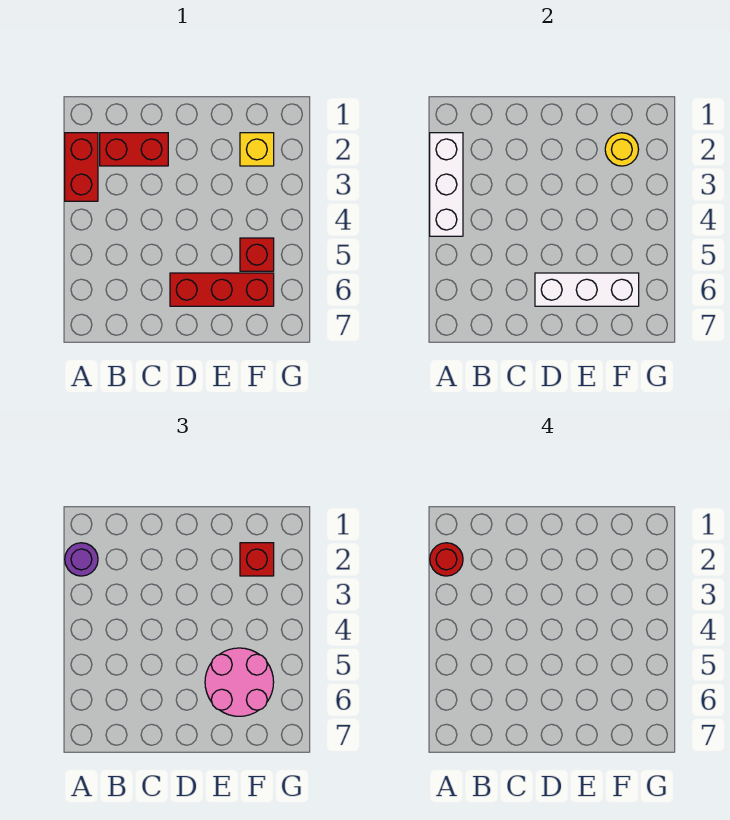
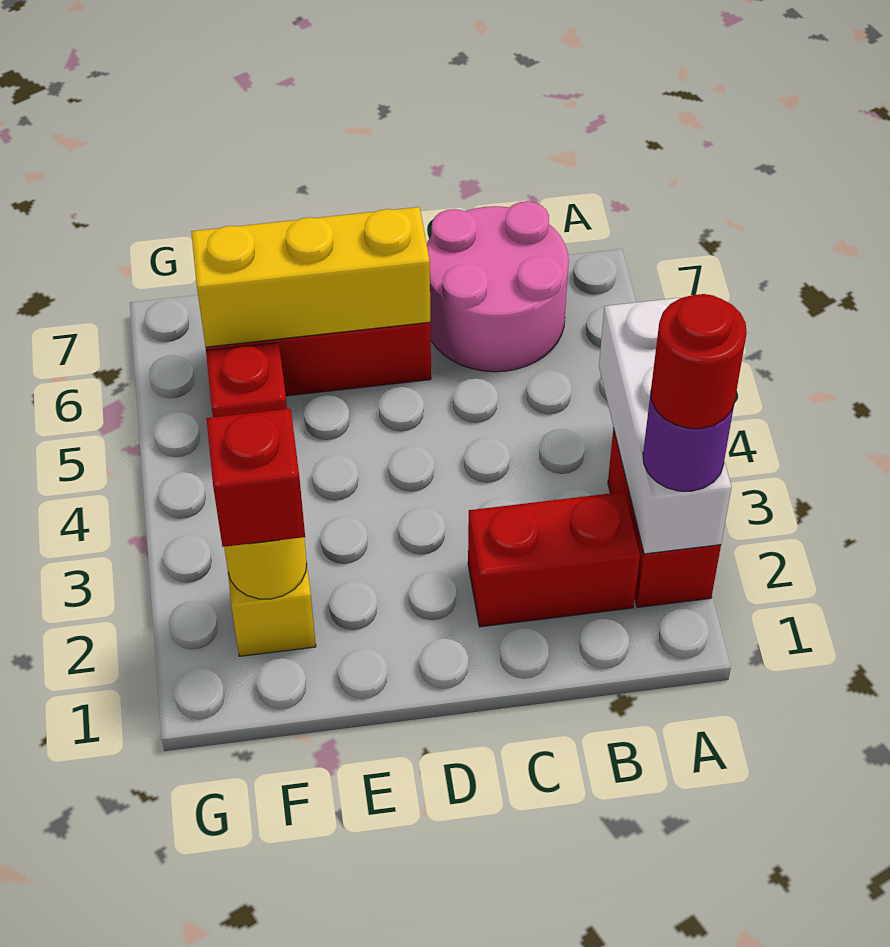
white 1x3 brick [535,273,639,306] -> yellow 1x3 brick [191,207,430,347]
pink 2x2 round brick [205,648,274,716] -> pink 2x2 round brick moved to [427,201,569,372]

